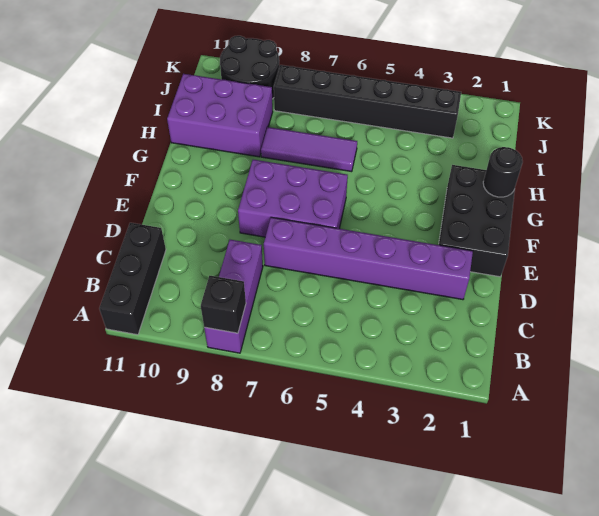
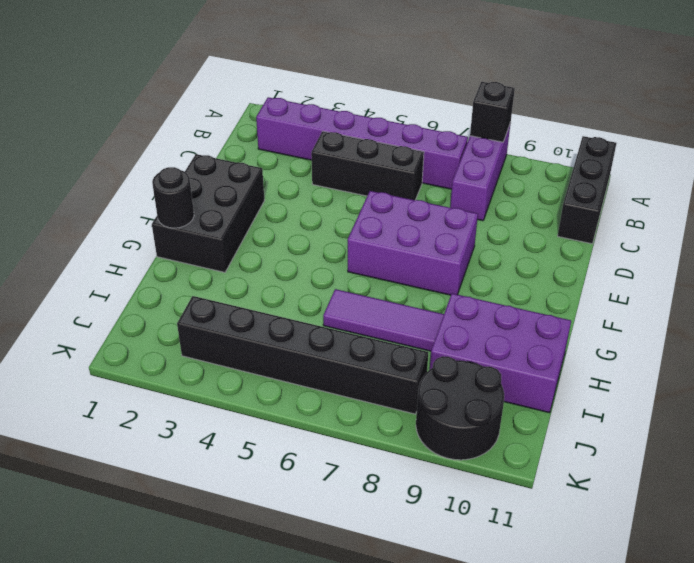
none -> black 1x3 brick [311,131,424,200]
purple 1x6 brick [264,217,473,300] -> purple 1x6 brick moved to [256,97,468,189]

